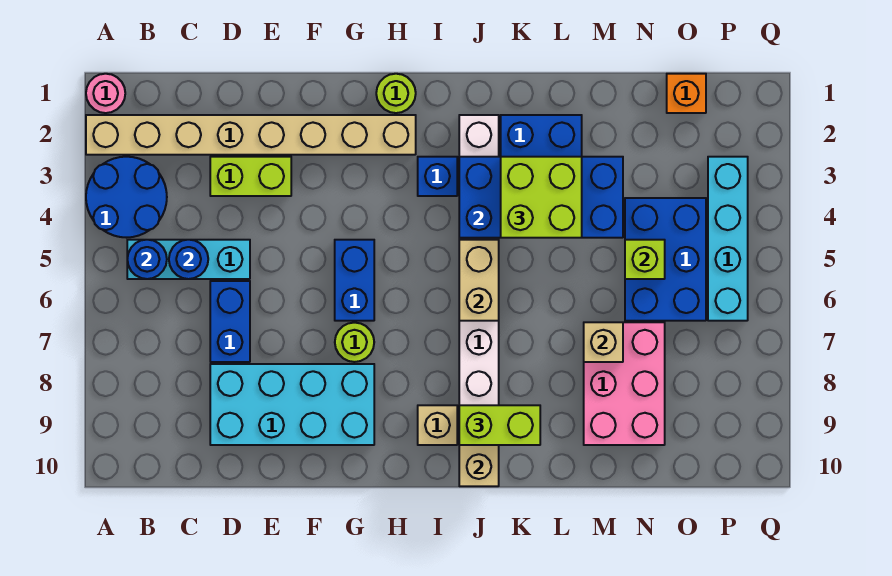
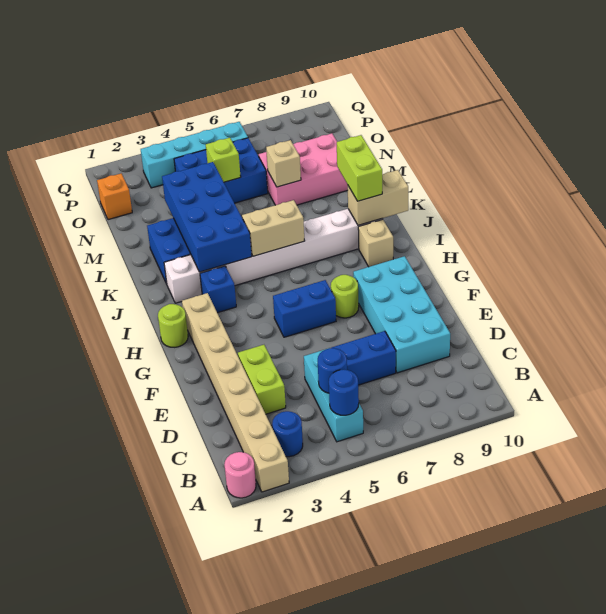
blue 2x2 round brick [86,157,167,238] -> blue 1x1 round brick [272,411,303,457]
lime 2x2 brick [501,157,582,238] -> none

